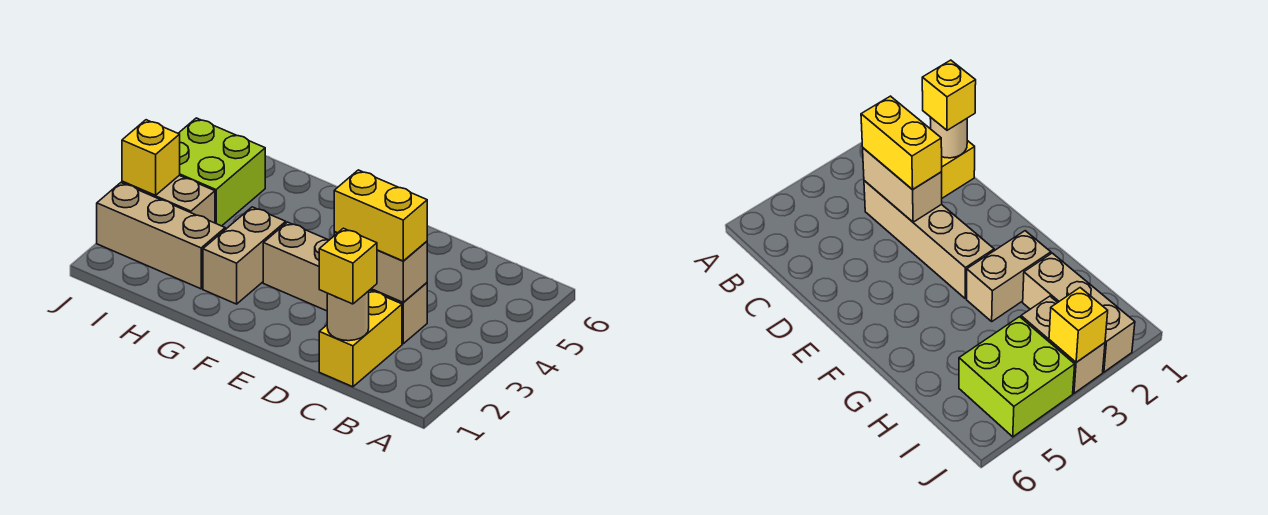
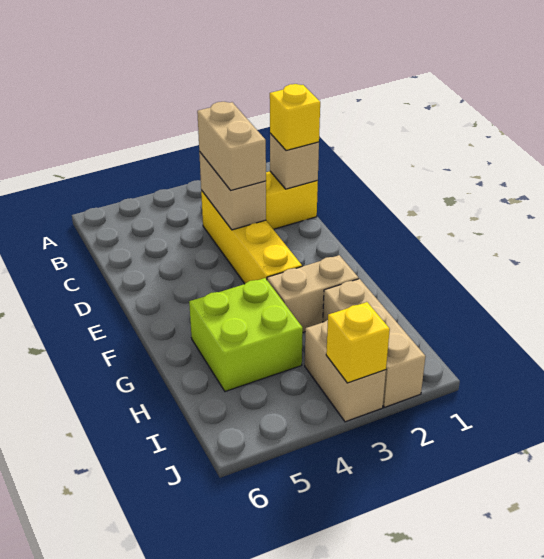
tan 1x1 round brick [327,291,369,341] -> tan 1x1 brick [270,133,319,189]
tan 1x4 brick [263,222,427,344] -> yellow 1x4 brick [201,190,302,283]
yellow 1x2 brick [334,170,427,261] -> tan 1x2 brick [197,102,266,190]
lime 2x2 brick [178,118,265,226] -> lime 2x2 brick moved to [189,278,303,391]

